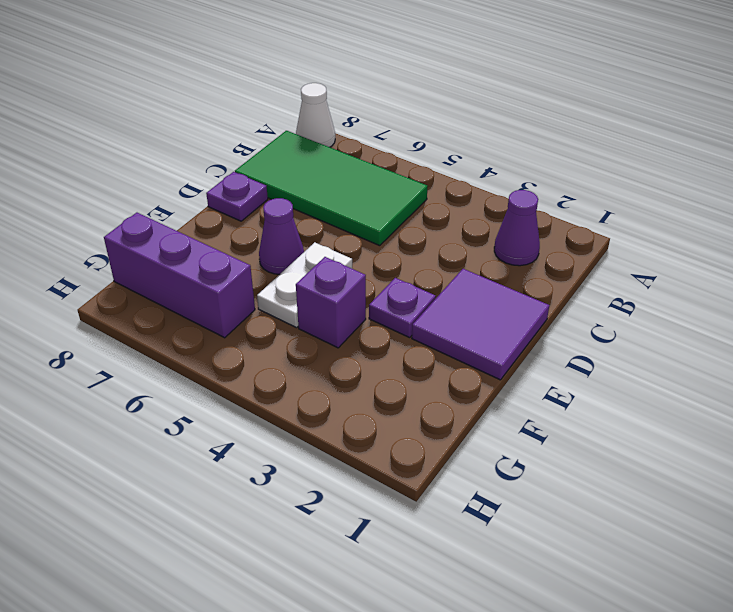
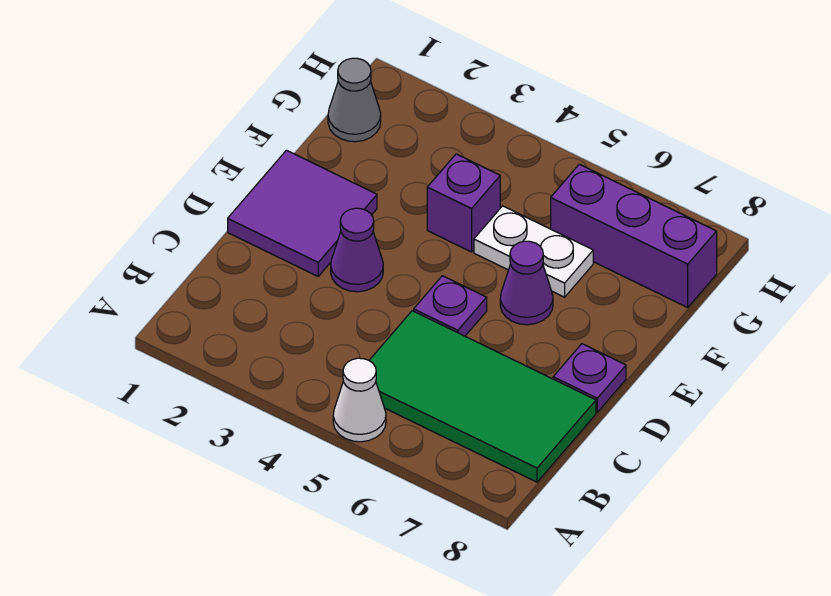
white 1x1 cone [296,83,335,147] -> white 1x1 cone moved to [333,358,386,442]
purple 1x1 cone [494,190,540,266] -> purple 1x1 cone moved to [331,208,383,292]
purple 1x1 plate [369,278,436,338] -> purple 1x1 plate moved to [414,276,487,336]
white 1x2 plate [257,242,352,328] -> white 1x2 plate turned to [474,206,593,297]
none -> grey 1x1 cone [328,58,381,142]

